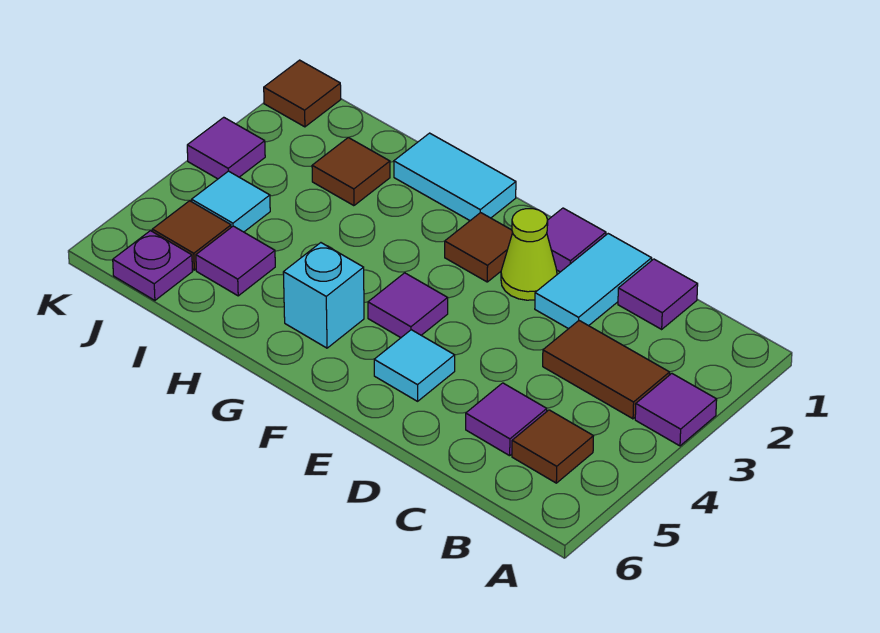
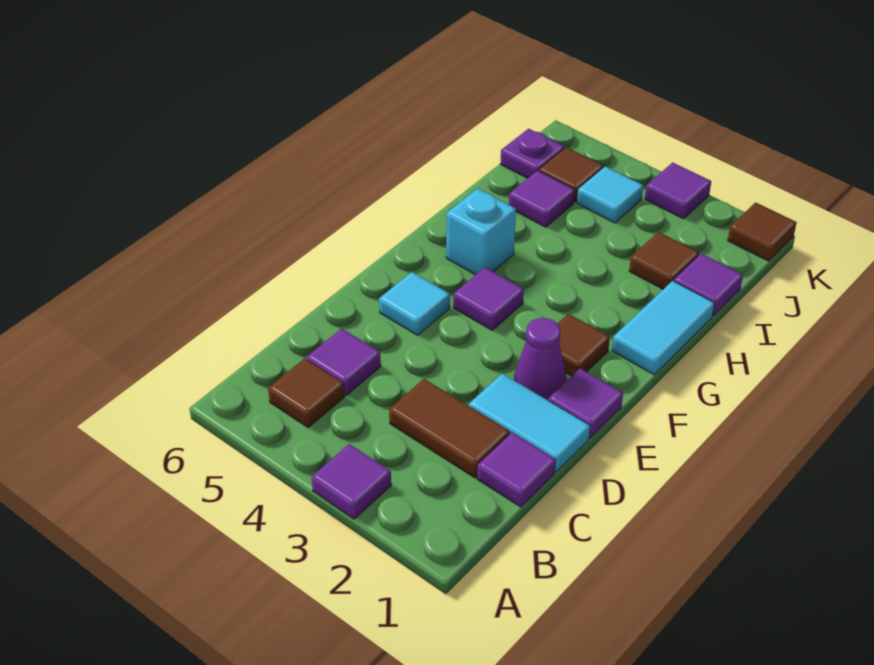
brown 1x2 tile [543,321,670,419] -> brown 1x2 tile turned to [389,379,510,478]
lime 1x1 cone [501,209,557,300] -> purple 1x1 cone [514,318,567,400]
none -> purple 1x1 tile [674,254,743,316]

